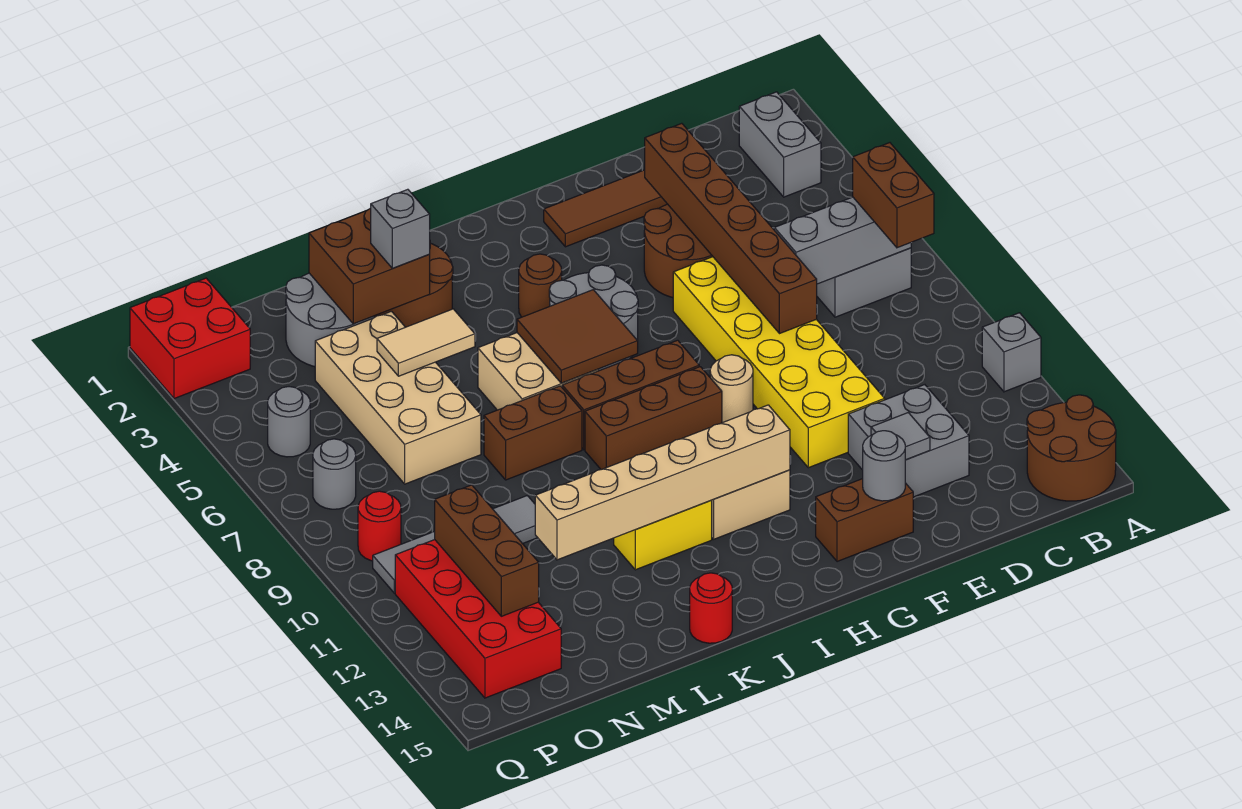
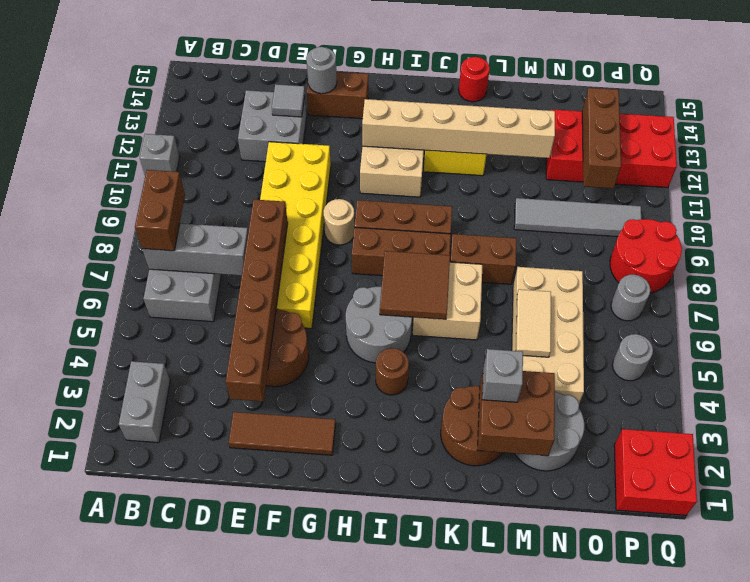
brown 2x2 round brick [1027,395,1116,501] -> none
tan 1x2 tile [377,309,475,376] -> tan 1x2 tile turned to [516,289,551,357]
red 2x4 brick [395,540,561,698] -> red 2x4 brick turned to [546,109,677,188]
red 1x1 round brick [358,491,401,561] -> red 2x2 round brick [610,219,682,293]

